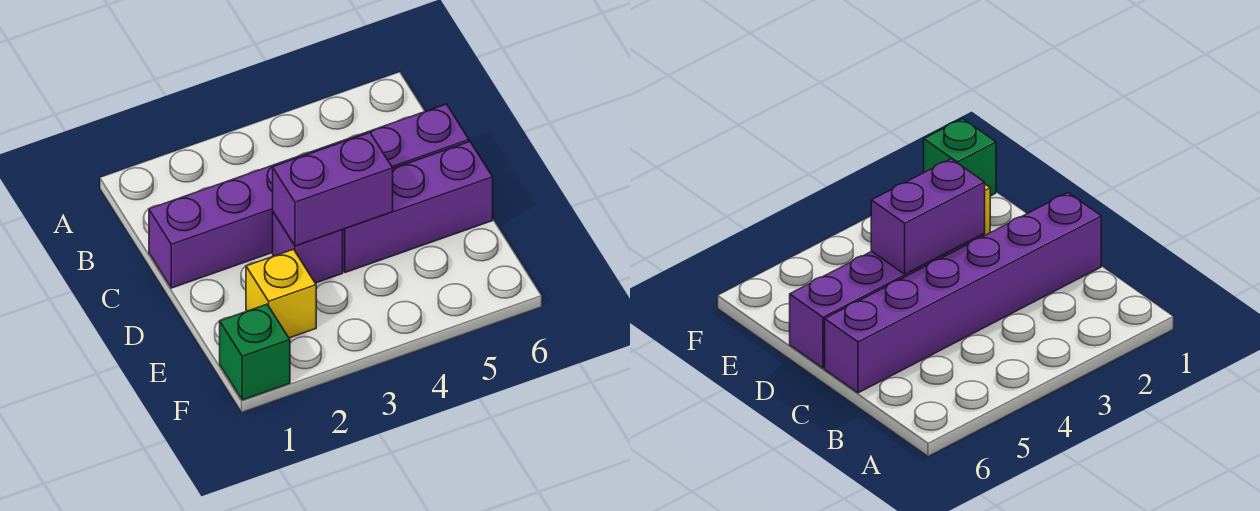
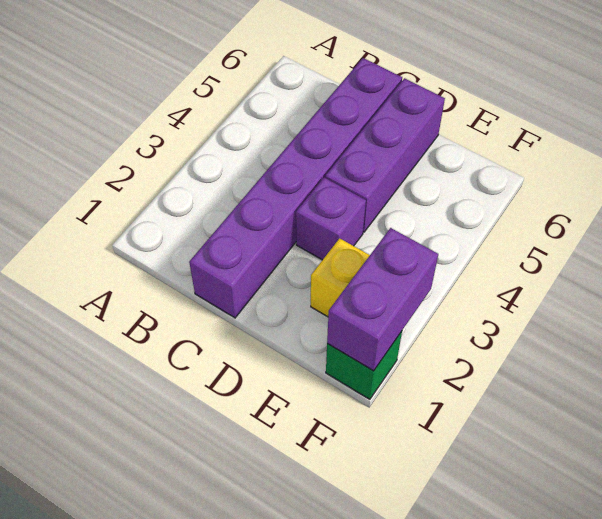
purple 1x2 brick [273,133,393,246] -> purple 1x2 brick moved to [327,228,438,371]

